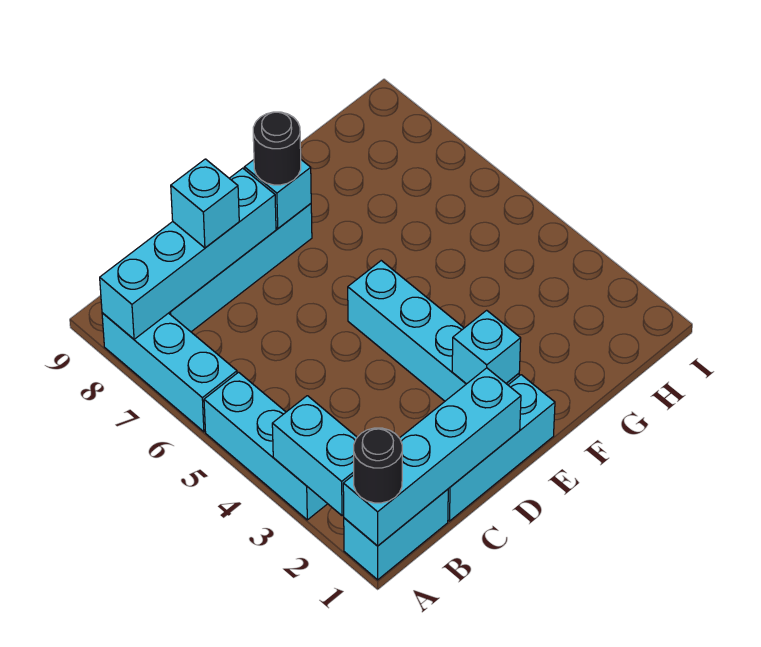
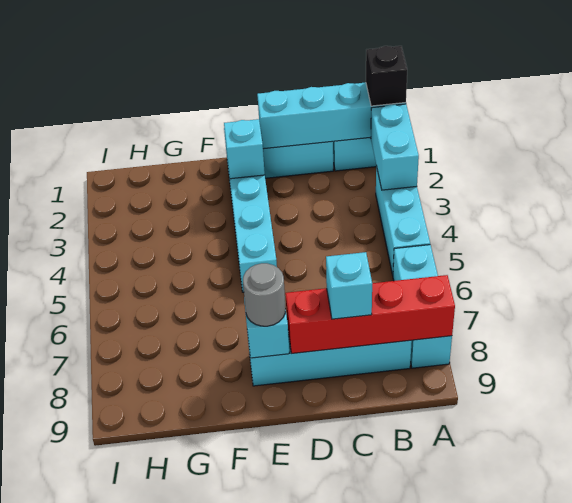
black 1x1 round brick [354,428,402,503] -> black 1x1 brick [366,46,407,106]
cyan 1x4 brick [100,168,276,339] -> red 1x4 brick [285,275,455,354]
black 1x1 round brick [253,112,301,185] -> grey 1x1 round brick [243,263,286,326]

